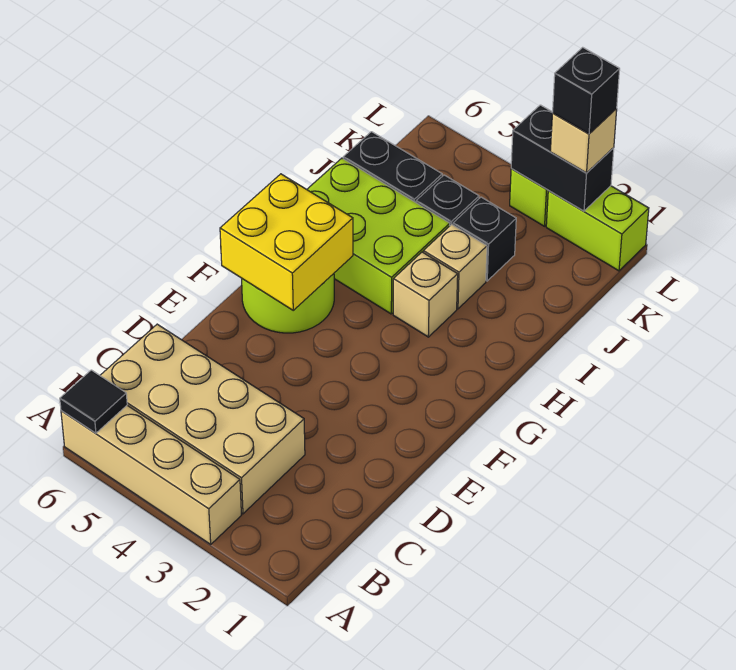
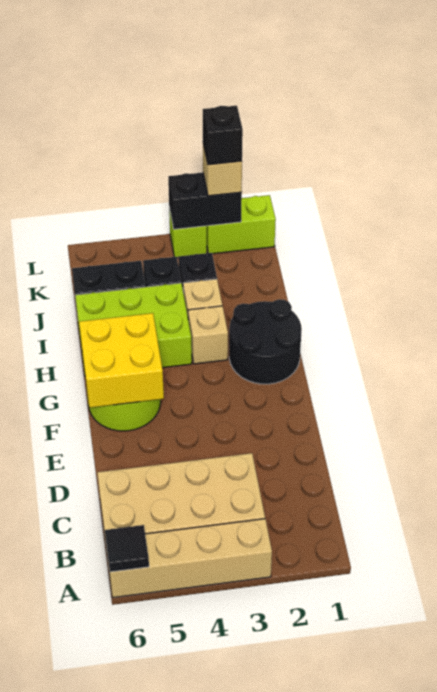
none -> black 2x2 round brick [229,299,302,384]

